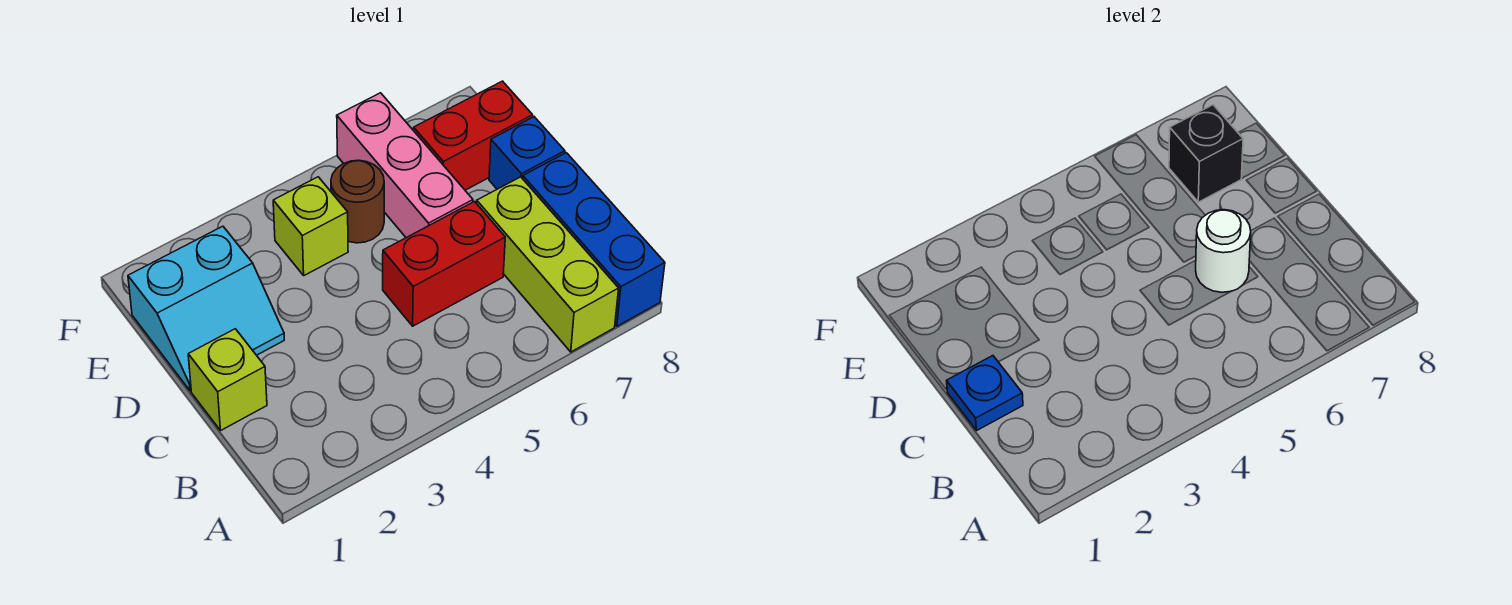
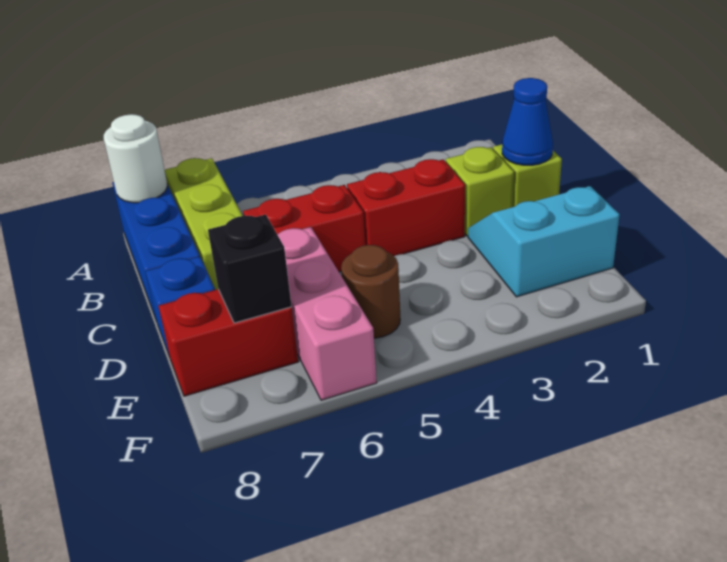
blue 1x1 plate [947,356,1023,431] -> blue 1x1 cone [502,78,553,165]
none -> red 1x2 brick [347,159,465,256]
white 1x1 round brick [1196,210,1251,292] -> white 1x1 round brick moved to [104,114,167,203]
lime 1x1 brick [273,177,348,275] -> lime 1x1 brick moved to [446,147,514,236]

